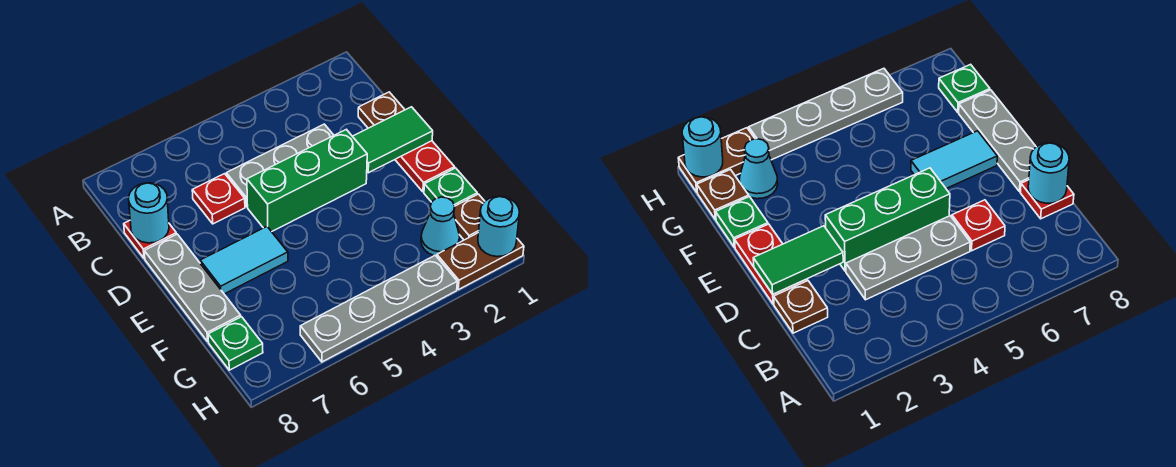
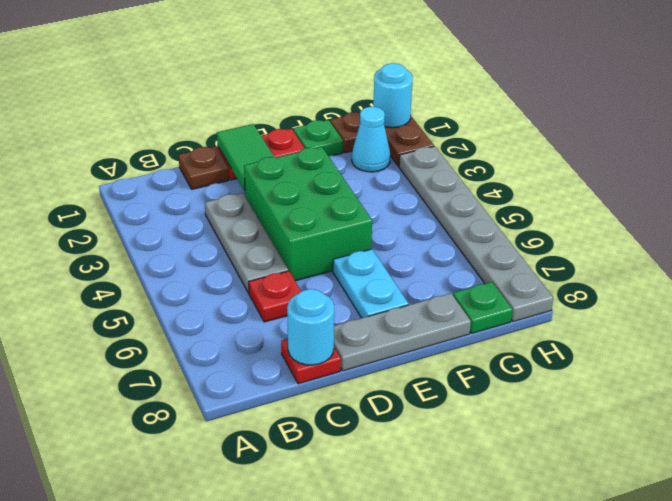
green 1x3 brick [247,129,367,232] -> green 2x3 brick [244,147,372,281]
cyan 1x2 tile [200,227,288,294] -> cyan 1x2 plate [333,249,408,318]
grey 1x4 plate [300,255,457,362] -> grey 1x6 plate [399,146,553,322]

